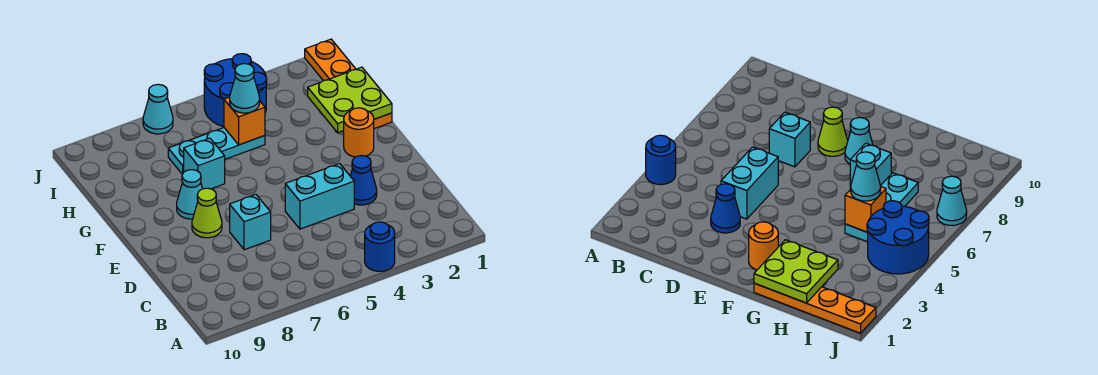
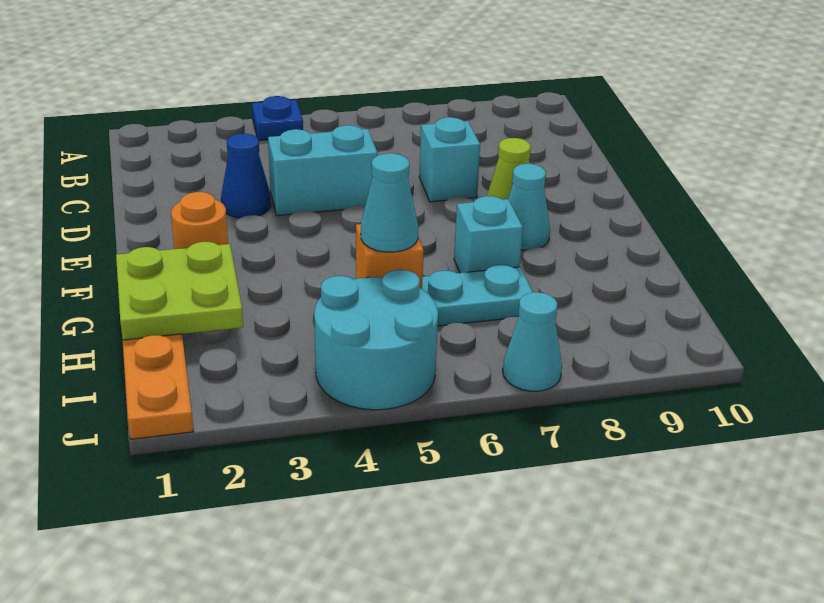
blue 1x1 round brick [365,222,395,271] -> blue 1x1 plate [252,96,303,140]
blue 2x2 round brick [204,54,267,127] -> cyan 2x2 round brick [314,270,438,410]

